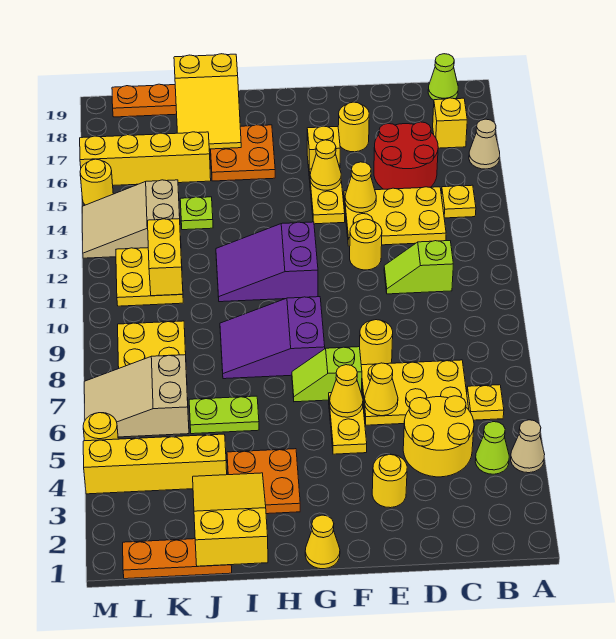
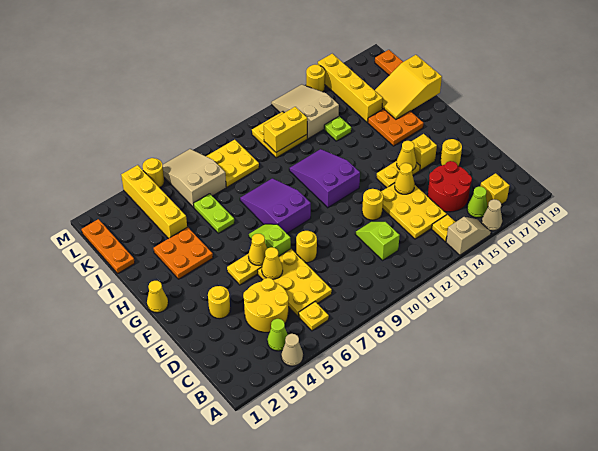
none -> tan 1x2 slope [446,217,491,255]
lime 1x1 cone [428,54,458,100] -> lime 1x1 cone moved to [467,186,488,218]
yellow 2x3 slope [193,473,268,566] -> none

